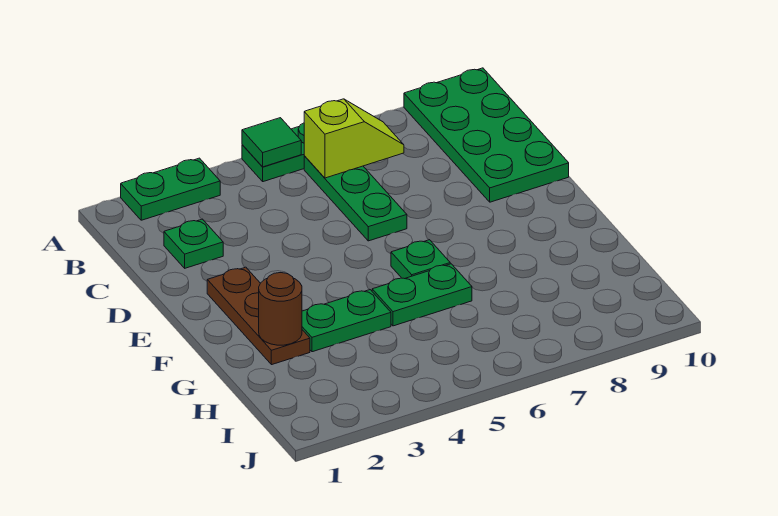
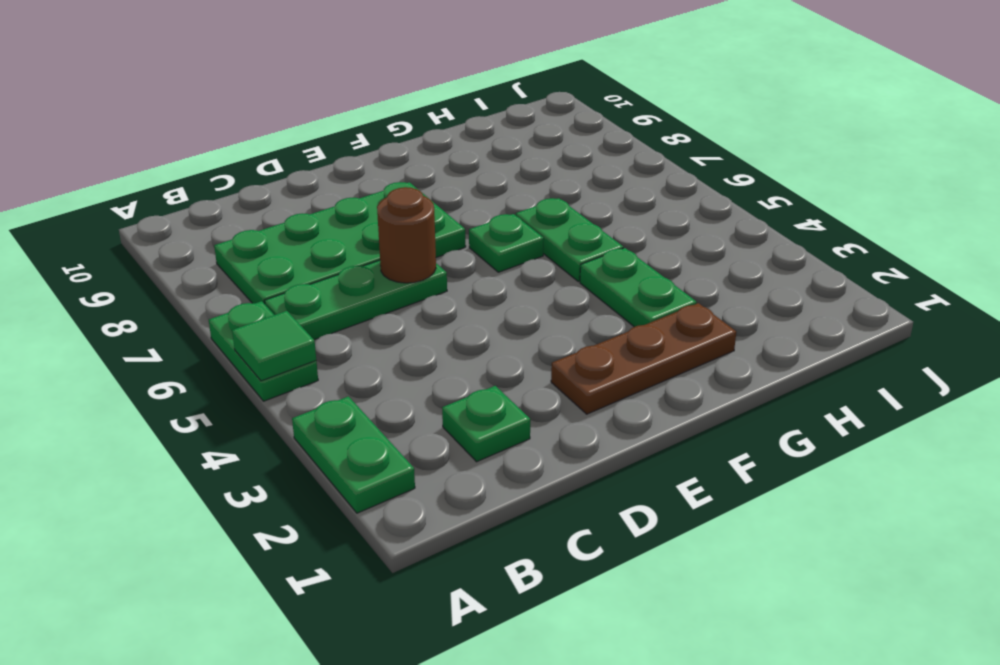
green 2x4 plate [404,68,569,202] -> green 2x4 plate moved to [214,182,466,304]
lime 1x2 slope [304,99,404,178] -> none
brown 1x1 round brick [259,273,302,345] -> brown 1x1 round brick moved to [377,187,436,283]

